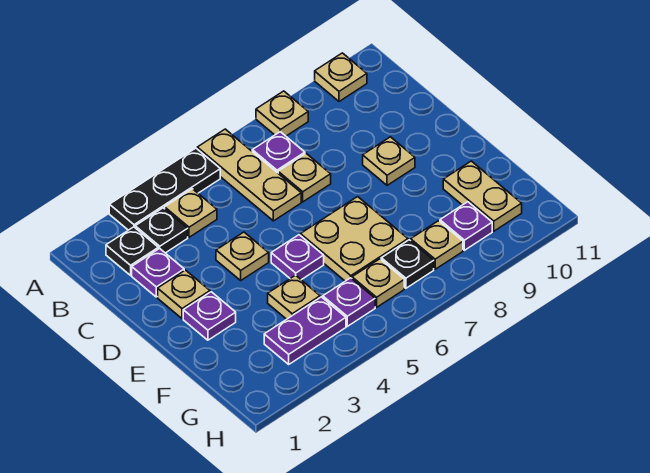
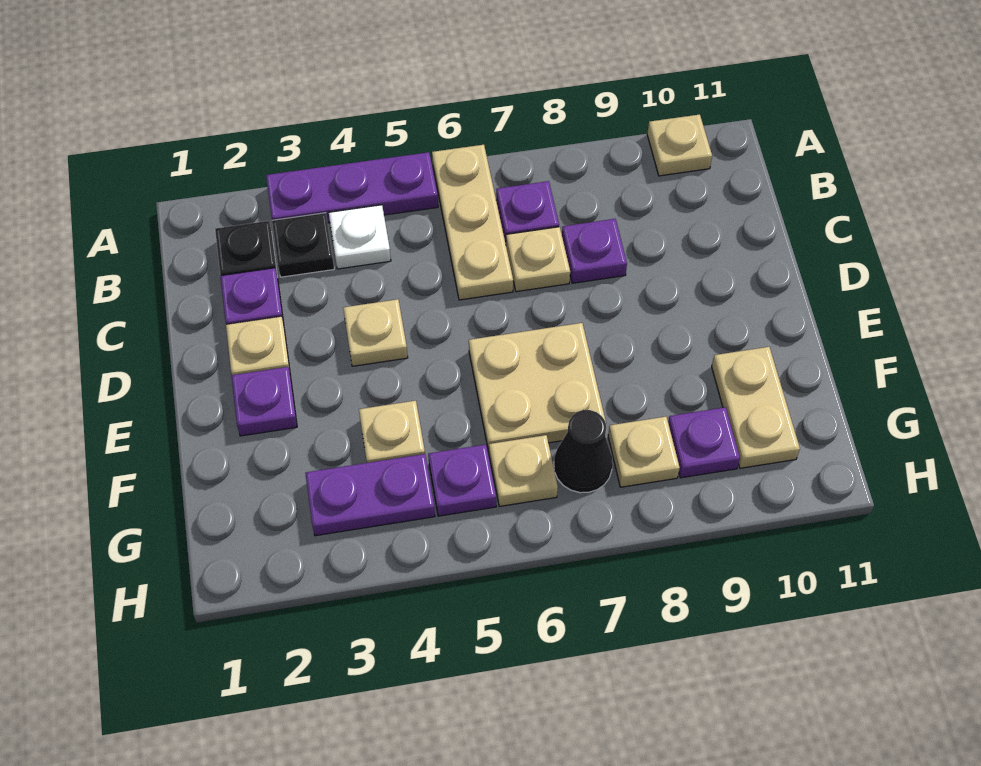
black 1x3 plate [109,148,220,230] -> purple 1x3 plate [266,152,438,223]
tan 1x1 plate [256,91,308,136] -> none
tan 1x1 plate [165,189,217,237] -> white 1x1 plate [329,205,391,269]
tan 1x1 plate [363,137,415,185] -> none
purple 1x1 plate [271,235,324,280] -> purple 1x1 plate moved to [562,219,627,283]
black 1x1 plate [381,240,434,288] -> black 1x1 cone [554,410,613,493]

